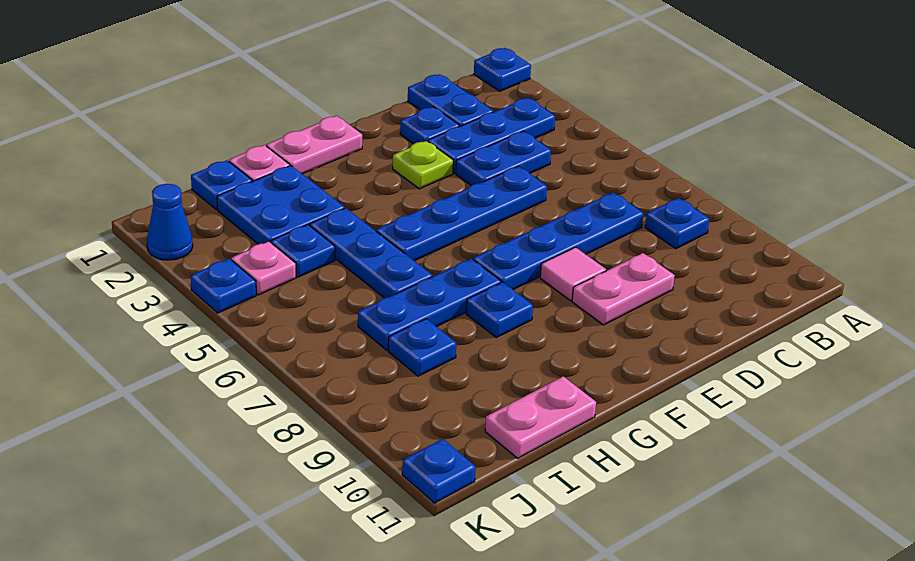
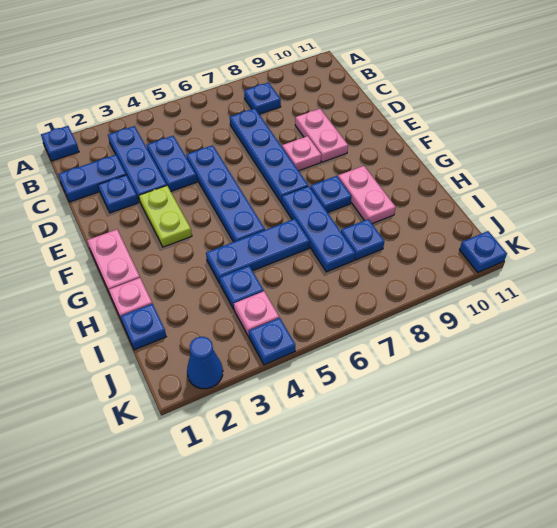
lime 1x1 plate [393,141,453,189] -> lime 1x2 plate [139,186,192,247]
pink 1x1 tile [540,247,606,301] -> pink 1x1 plate [282,136,321,171]
blue 2x2 plate [217,166,345,244] -> none
pink 1x2 plate [485,376,596,458] -> pink 1x2 plate moved to [338,166,396,224]

